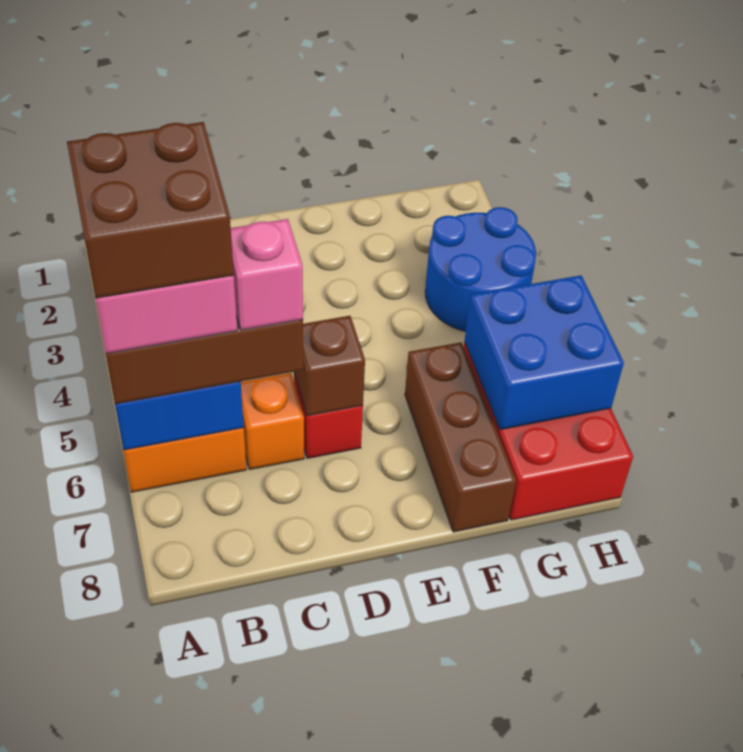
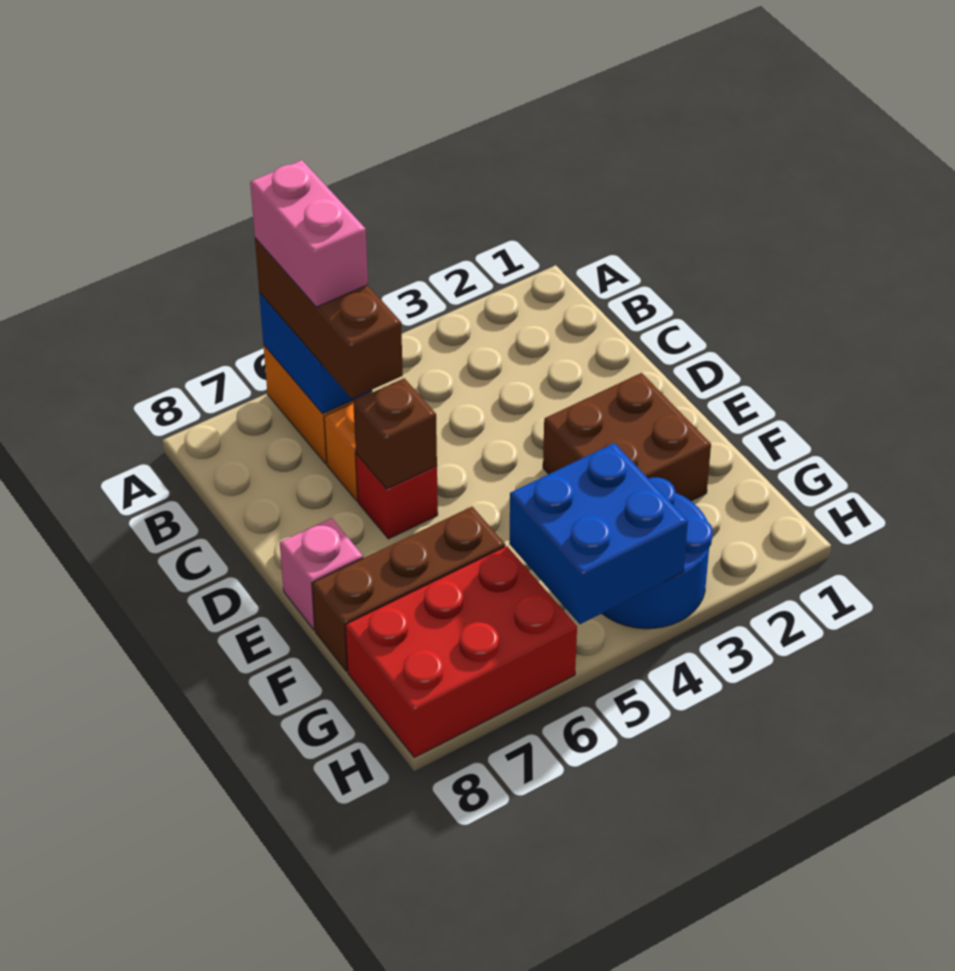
brown 2x2 brick [67,122,234,298] -> brown 2x2 brick moved to [543,373,711,501]
pink 1x1 brick [231,219,303,330] -> pink 1x1 brick moved to [280,518,363,630]
blue 2x2 brick [464,275,624,430] -> blue 2x2 brick moved to [509,443,688,624]

